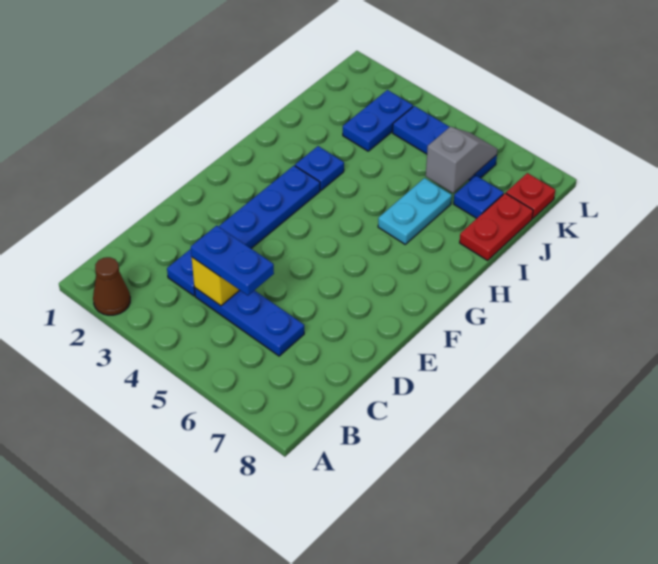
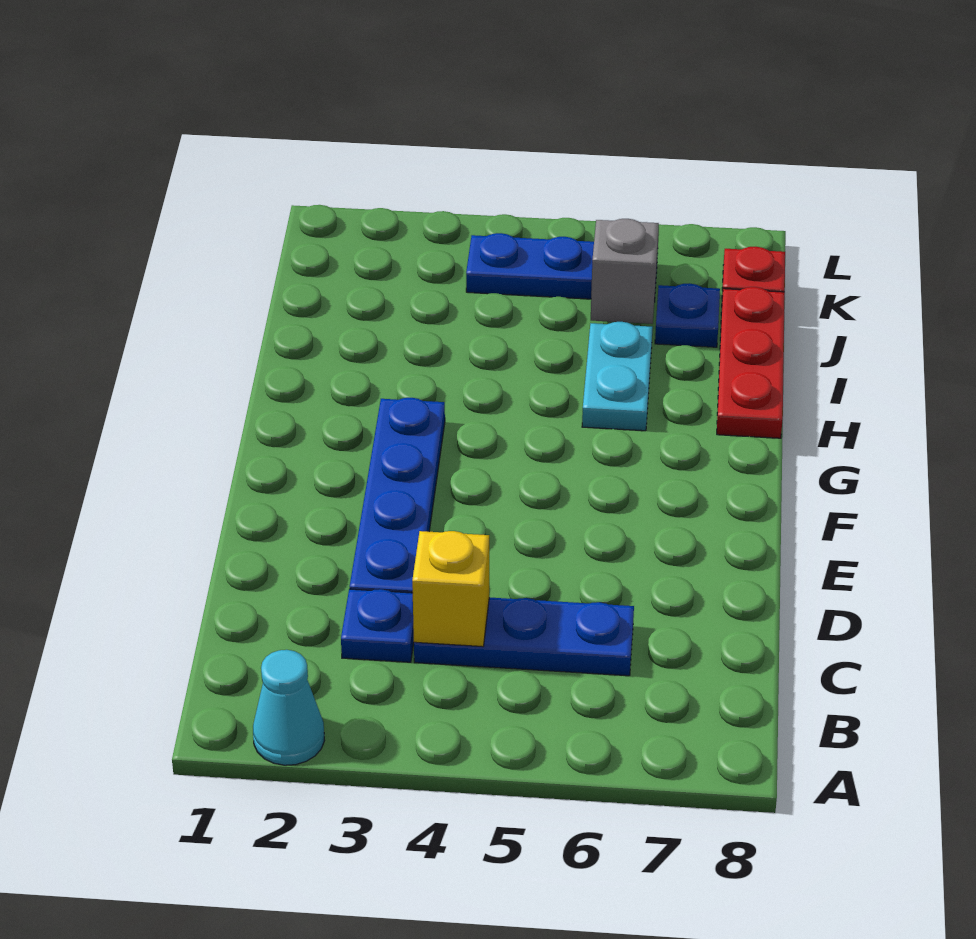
brown 1x1 cone [93,257,130,315] -> cyan 1x1 cone [253,650,324,765]
blue 1x2 plate [191,226,274,296] -> none
blue 1x1 plate [295,146,344,190] -> none
red 1x2 plate [460,193,533,260] -> red 1x3 plate [717,287,785,438]
blue 1x2 plate [343,90,413,151] -> none

